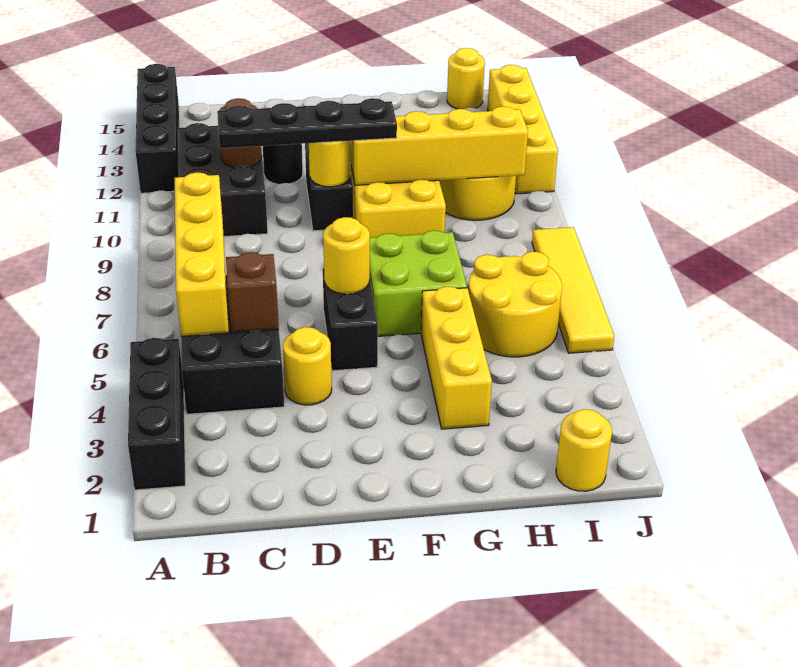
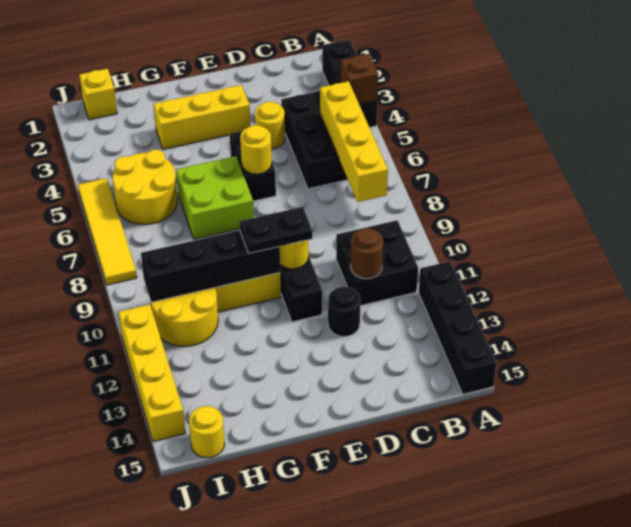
black 2x3 brick [178,123,268,237] -> black 2x2 brick [336,220,418,306]
brown 1x1 brick [226,252,279,333] -> brown 1x1 brick moved to [341,54,378,104]
black 1x4 plate [217,98,397,148] -> black 1x2 plate [239,207,312,253]
yellow 1x4 brick [350,106,528,185] -> black 1x4 brick [141,230,280,302]
yellow 1x3 brick [421,286,492,429] -> yellow 1x3 brick turned to [153,85,250,149]
yellow 1x1 round brick [556,409,612,491] -> yellow 1x1 brick [79,69,117,120]

